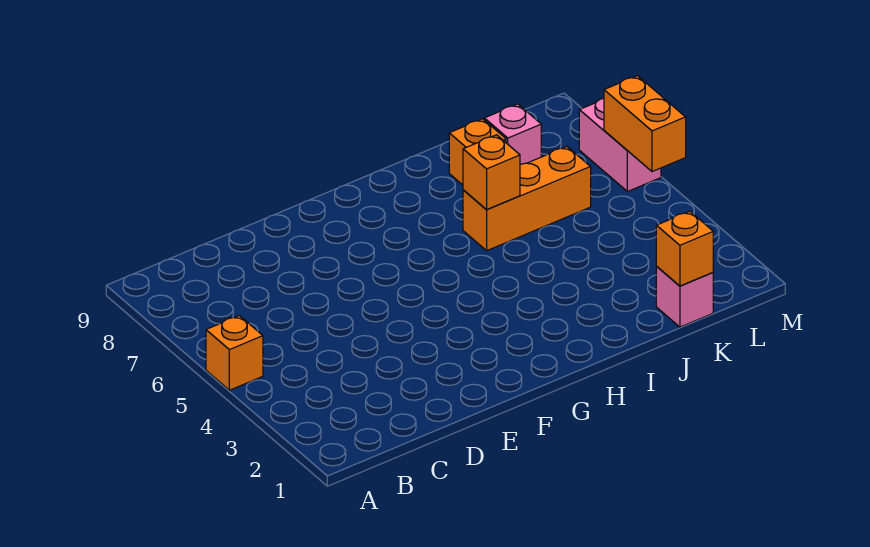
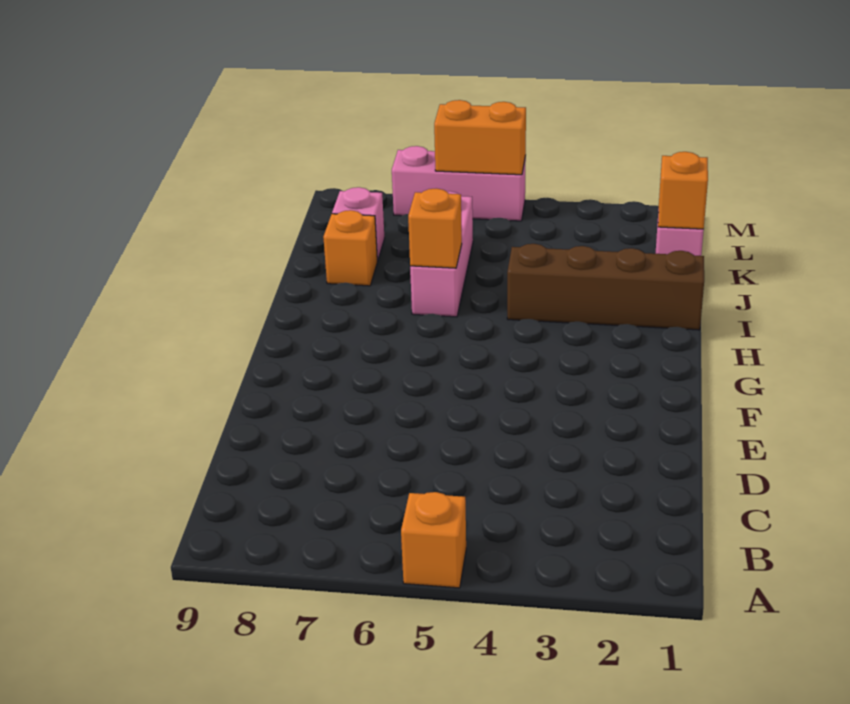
none -> brown 1x4 brick [507,244,704,330]
orange 1x3 brick [463,147,591,251] -> pink 1x3 brick [410,191,473,317]
pink 1x2 brick [579,98,661,192] -> pink 1x3 brick [392,146,526,221]

